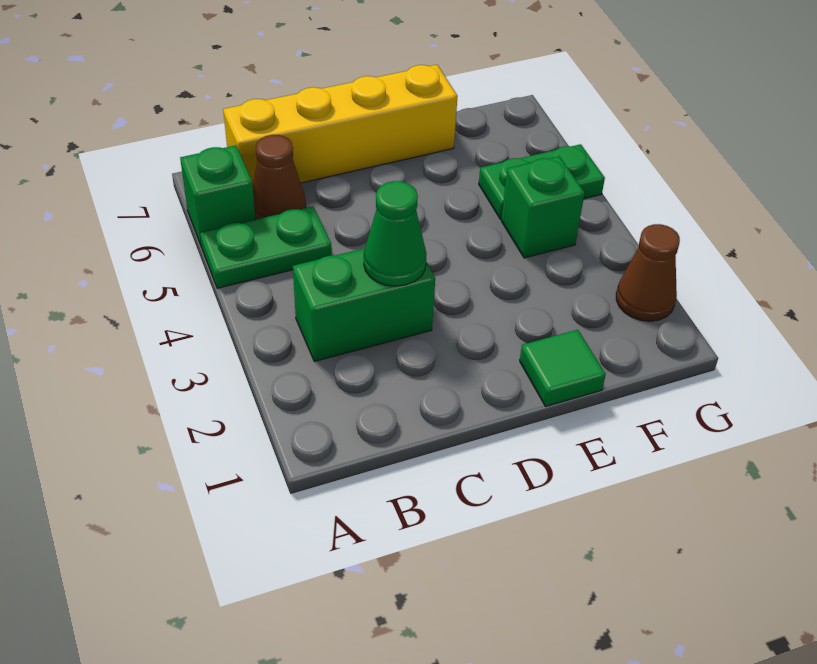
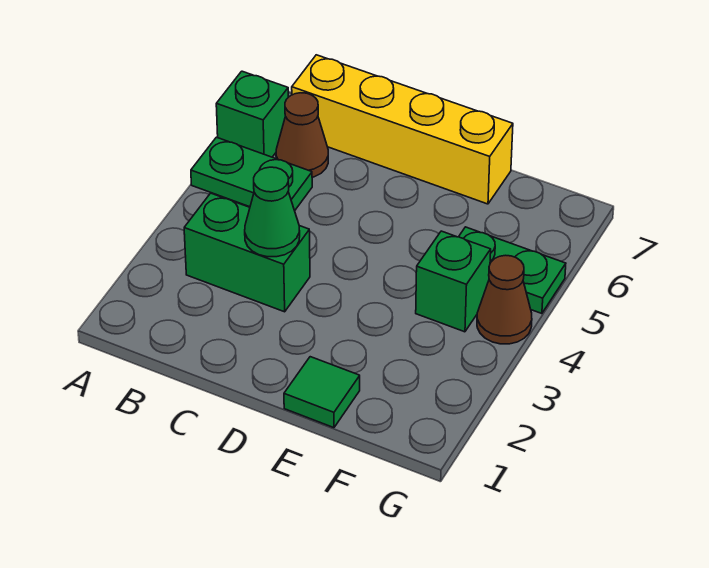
brown 1x1 cone [616,224,680,321] -> brown 1x1 cone moved to [477,255,532,344]

